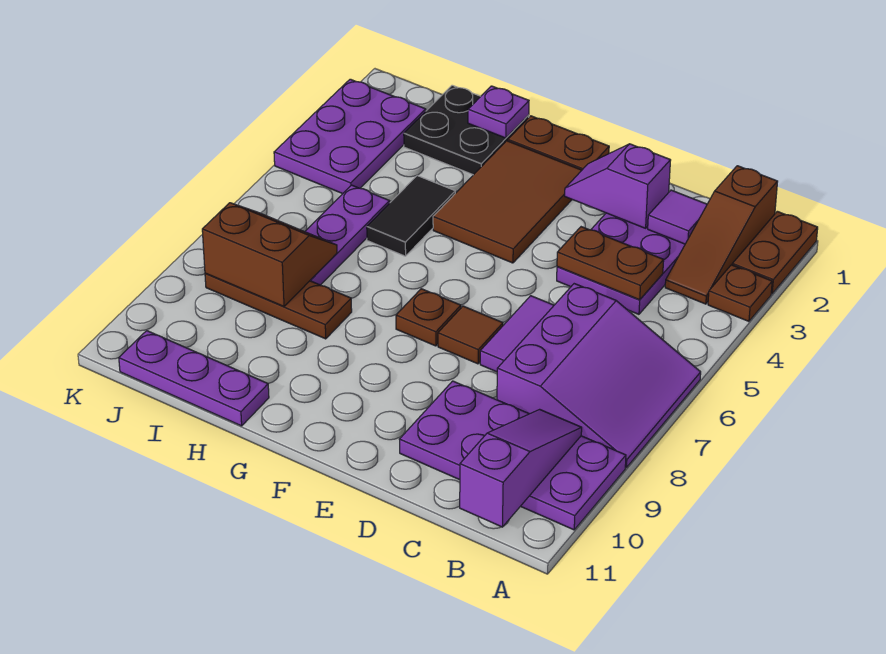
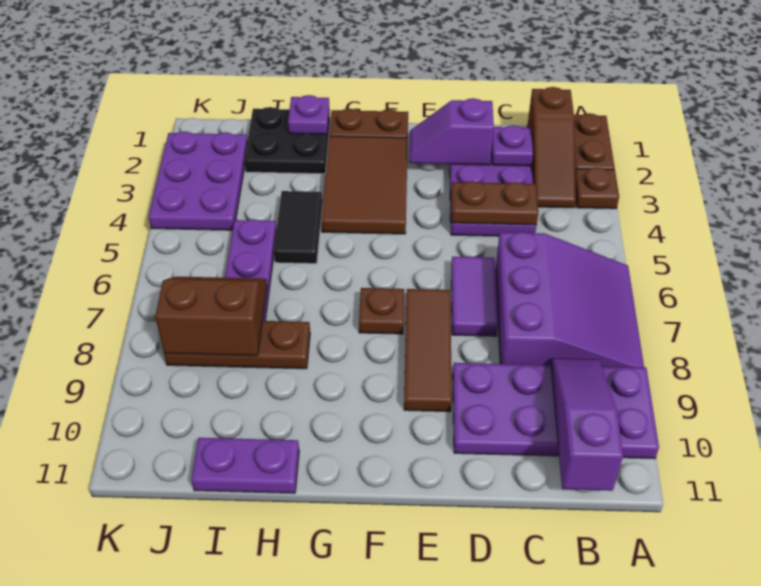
purple 1x1 tile [648,190,707,244] -> purple 1x1 plate [491,125,533,166]
brown 1x1 tile [438,306,503,364] -> brown 1x3 tile [404,289,452,412]
purple 1x3 plate [119,331,269,426] -> purple 1x2 plate [191,438,299,493]

